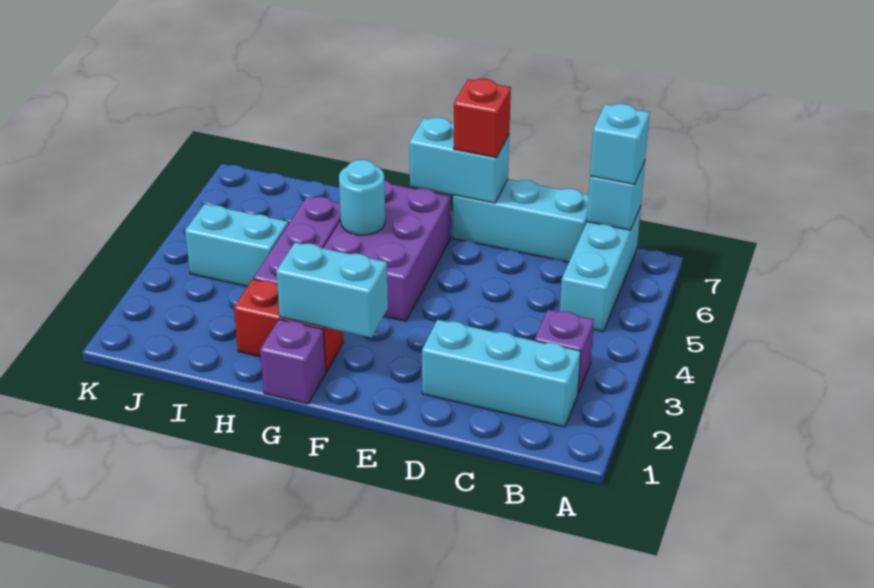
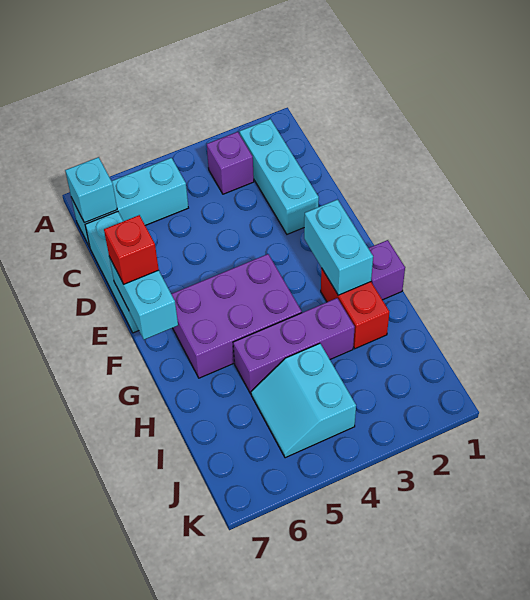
cyan 1x1 brick [590,104,649,184] -> none
cyan 1x1 round brick [339,160,385,235] -> none

